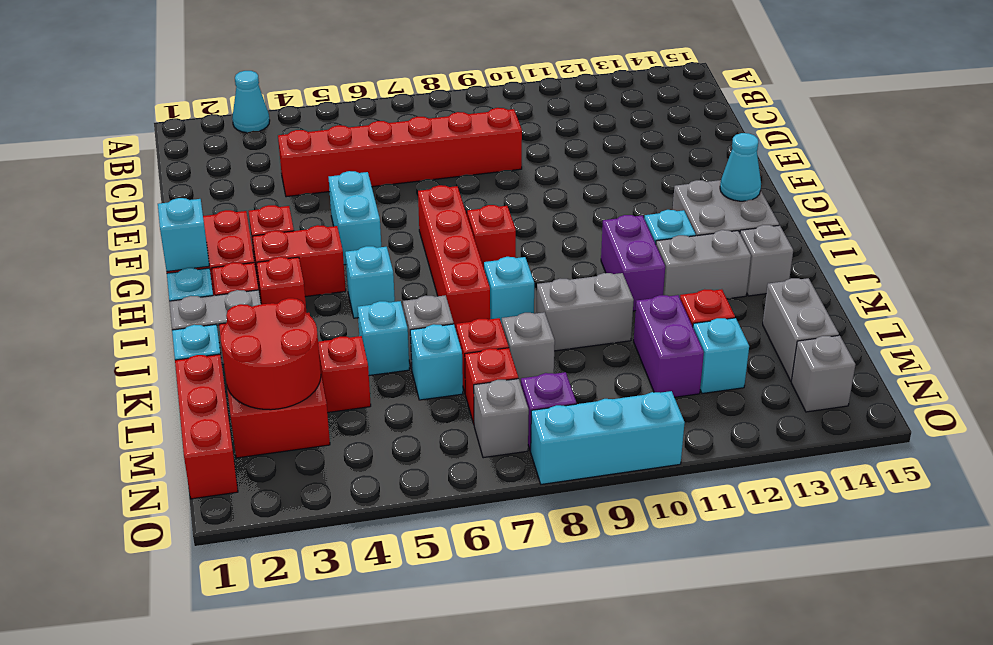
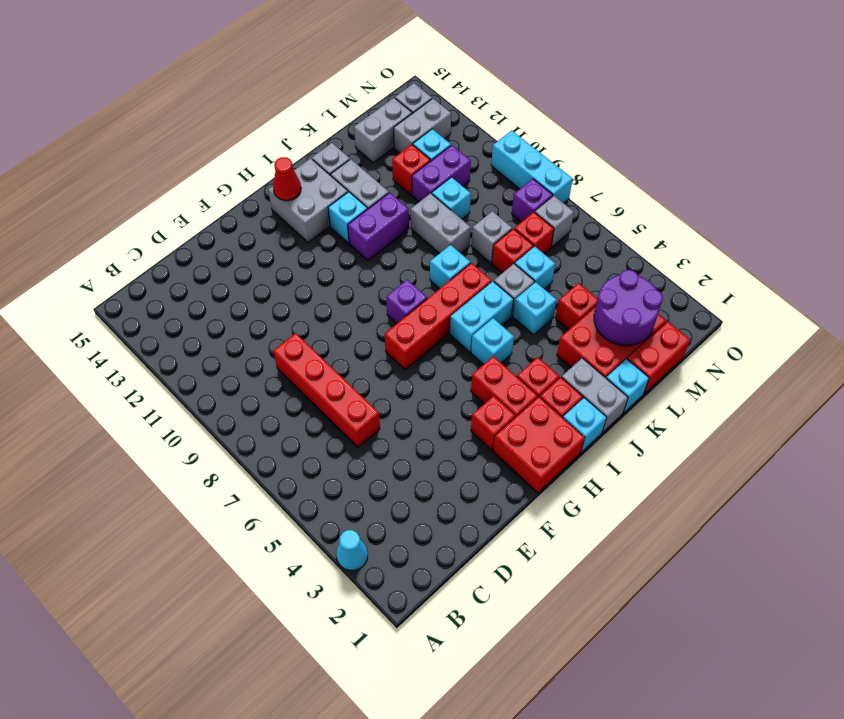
red 1x6 brick [278,108,522,197] -> red 1x4 brick [273,333,380,447]
cyan 1x2 brick [329,171,381,265] -> cyan 1x2 brick moved to [450,281,513,352]
cyan 1x1 brick [158,198,209,271] -> cyan 1x1 brick moved to [432,177,471,219]
red 1x1 brick [467,205,516,268] -> purple 1x1 brick [386,280,427,323]
cyan 1x1 cone [720,133,761,201] -> red 1x1 cone [273,157,301,201]
red 1x3 brick [175,354,238,499] -> red 1x2 brick [627,322,690,394]
red 2x2 round brick [221,298,321,410] -> purple 2x2 round brick [594,270,663,346]
none -> grey 1x2 brick [394,99,451,153]

